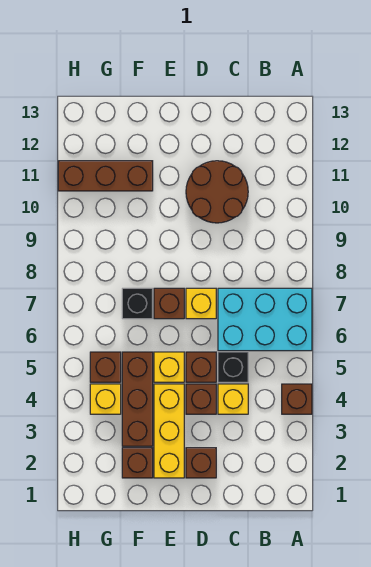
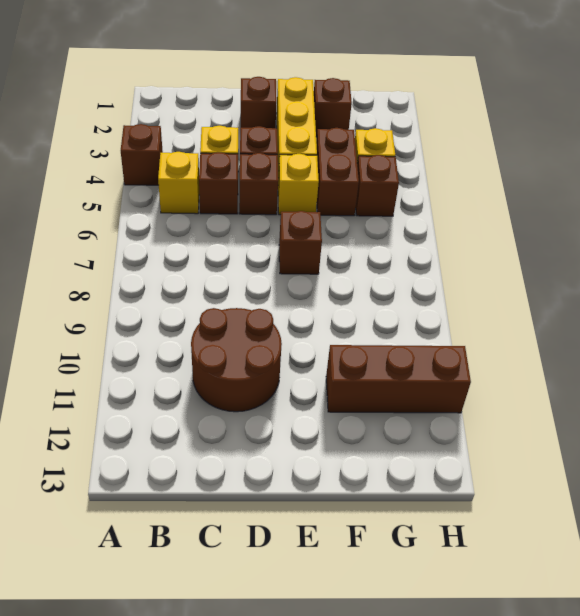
cyan 2x3 brick [218,288,312,351] -> none
black 1x1 brick [218,352,248,382] -> brown 1x1 brick [199,152,238,214]
yellow 1x1 brick [186,288,216,319] -> yellow 1x1 brick moved to [158,152,199,214]
brown 1x3 brick [122,352,153,446] -> brown 1x2 brick [316,128,359,216]
black 1x1 brick [122,288,153,319] -> none

